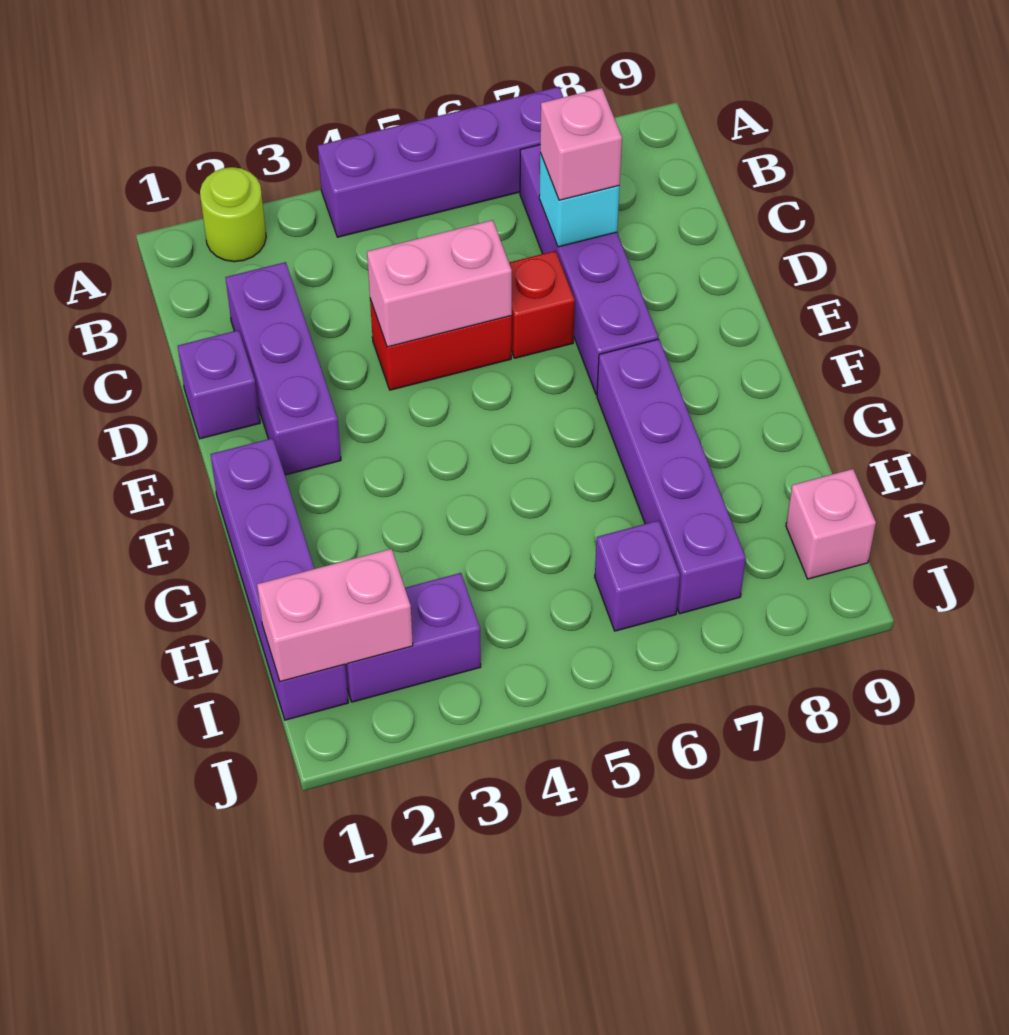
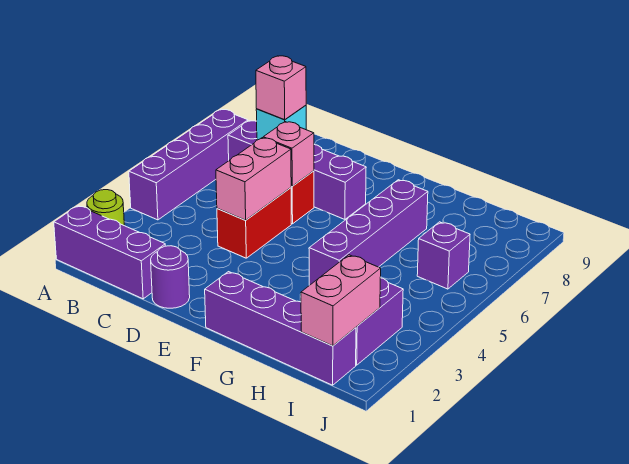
purple 1x3 brick [225,262,341,475] -> purple 1x3 brick moved to [54,206,165,299]
purple 1x1 brick [178,330,260,439] -> purple 1x1 round brick [151,246,190,308]
purple 1x4 brick [597,339,746,614] -> purple 1x4 brick turned to [309,180,428,285]
pink 1x1 brick [786,469,876,579] -> pink 1x1 brick moved to [263,122,314,186]

